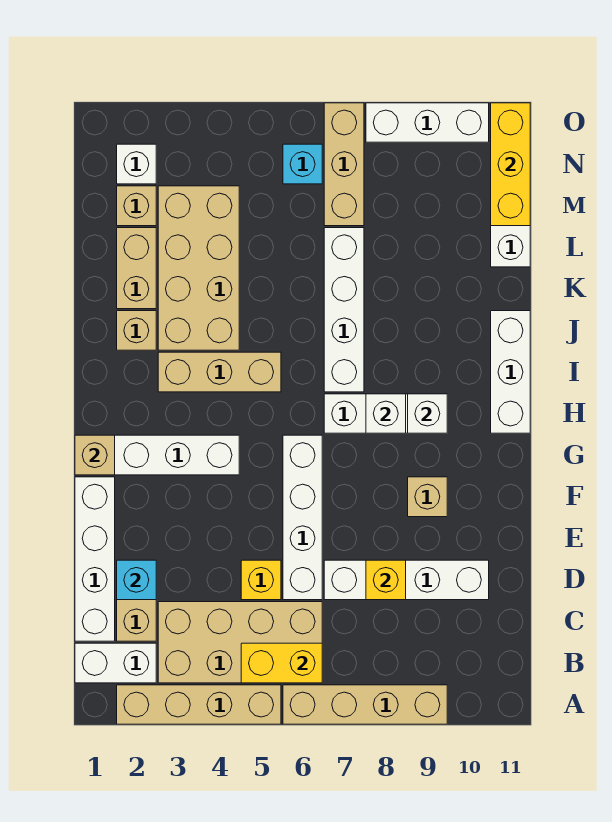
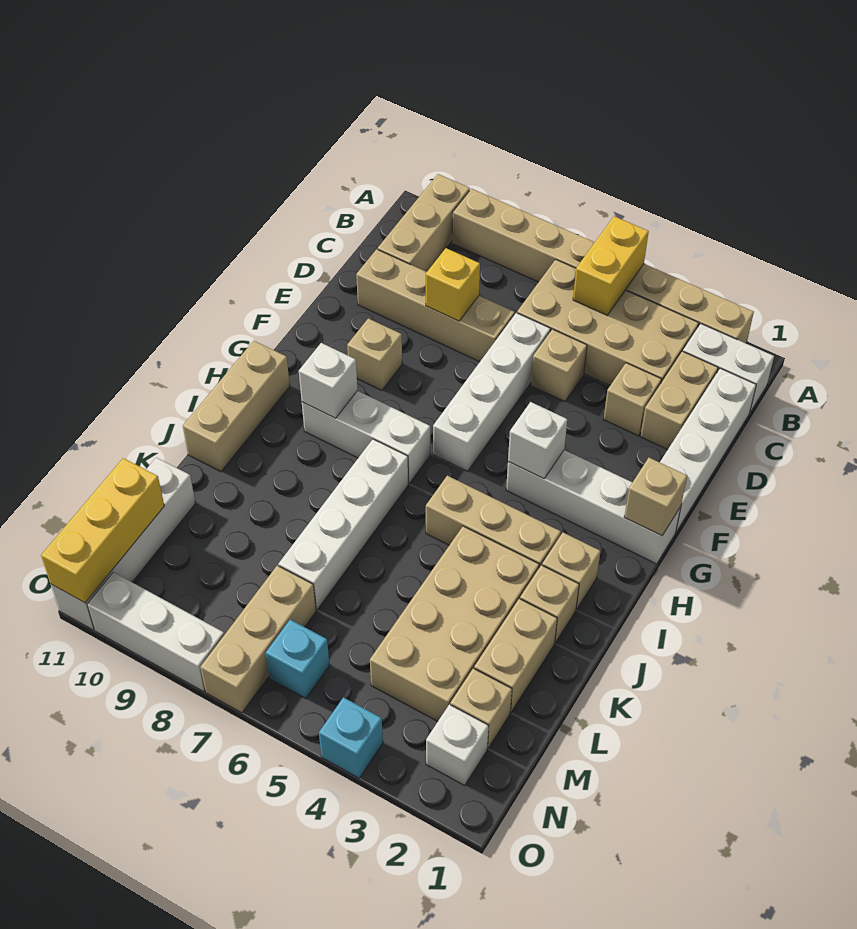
none -> tan 1x3 brick [378,174,470,272]
yellow 1x2 brick [241,643,322,683] -> yellow 1x2 brick turned to [573,216,649,315]
cyan 1x1 brick [117,560,156,600] -> cyan 1x1 brick moved to [319,697,383,778]
none -> tan 1x1 brick [603,363,662,436]
yellow 1x1 brick [241,560,281,600] -> tan 1x1 brick [531,329,587,401]
white 1x4 brick [324,560,489,600] -> tan 1x4 brick [356,249,514,362]
white 1x1 brick [366,394,406,433] -> white 1x1 brick moved to [508,402,567,479]
white 1x3 brick [491,311,530,433] -> tan 1x3 brick [183,341,290,472]
none -> tan 1x1 brick [542,532,600,609]

